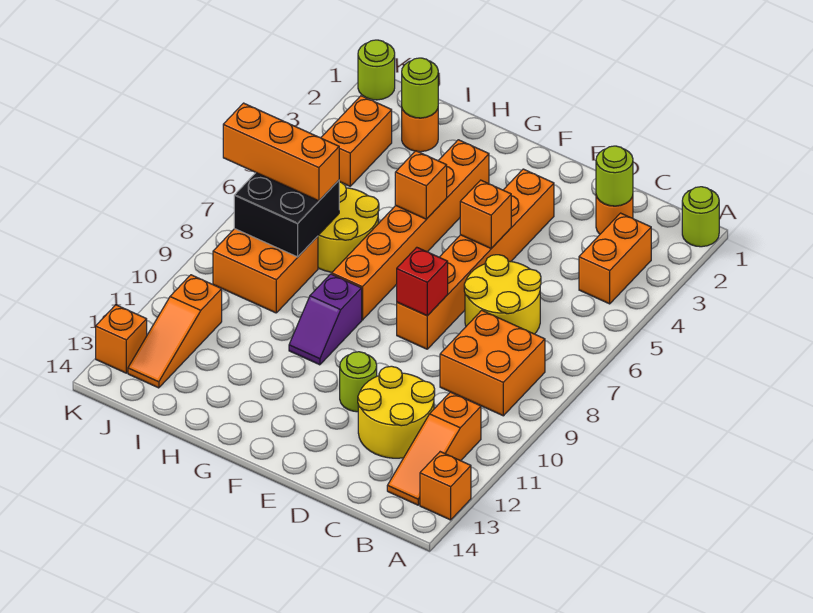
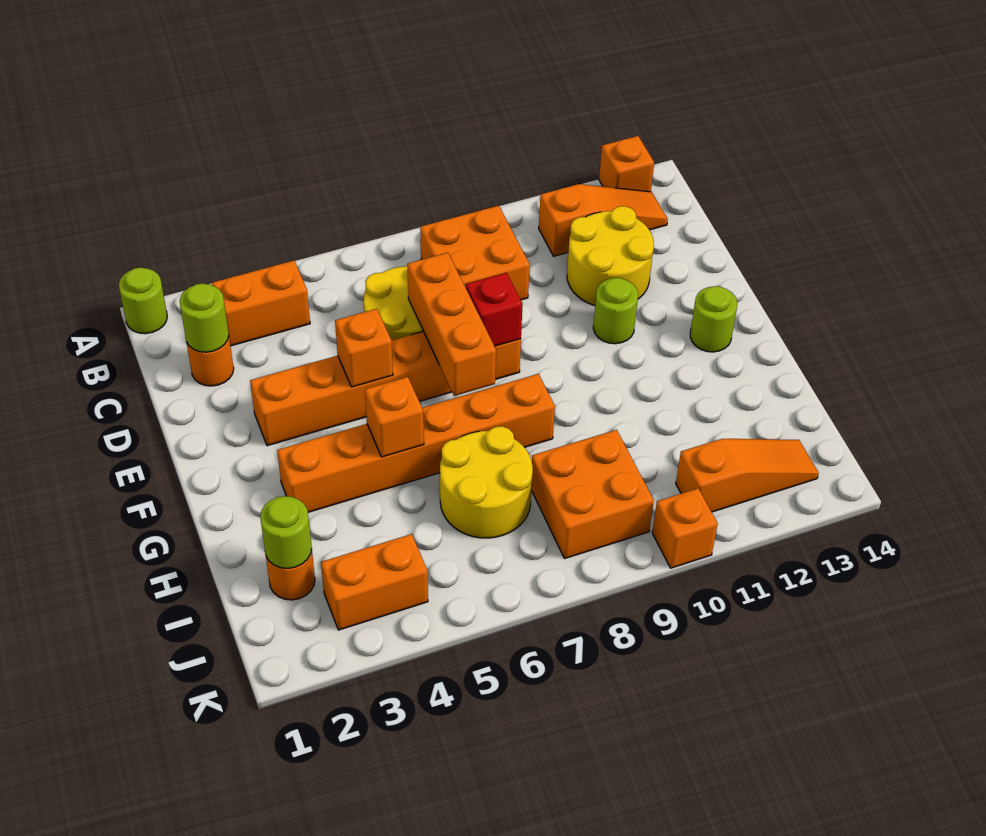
purple 1x2 slope [289,274,362,365] -> none
black 2x2 brick [234,173,339,257] -> none
orange 1x3 brick [223,103,339,201] -> orange 1x3 brick moved to [407,253,496,396]
lime 1x1 round brick [358,40,395,100] -> lime 1x1 round brick moved to [690,286,737,352]
orange 1x1 brick [96,305,147,373] -> orange 1x1 brick moved to [652,488,718,568]

